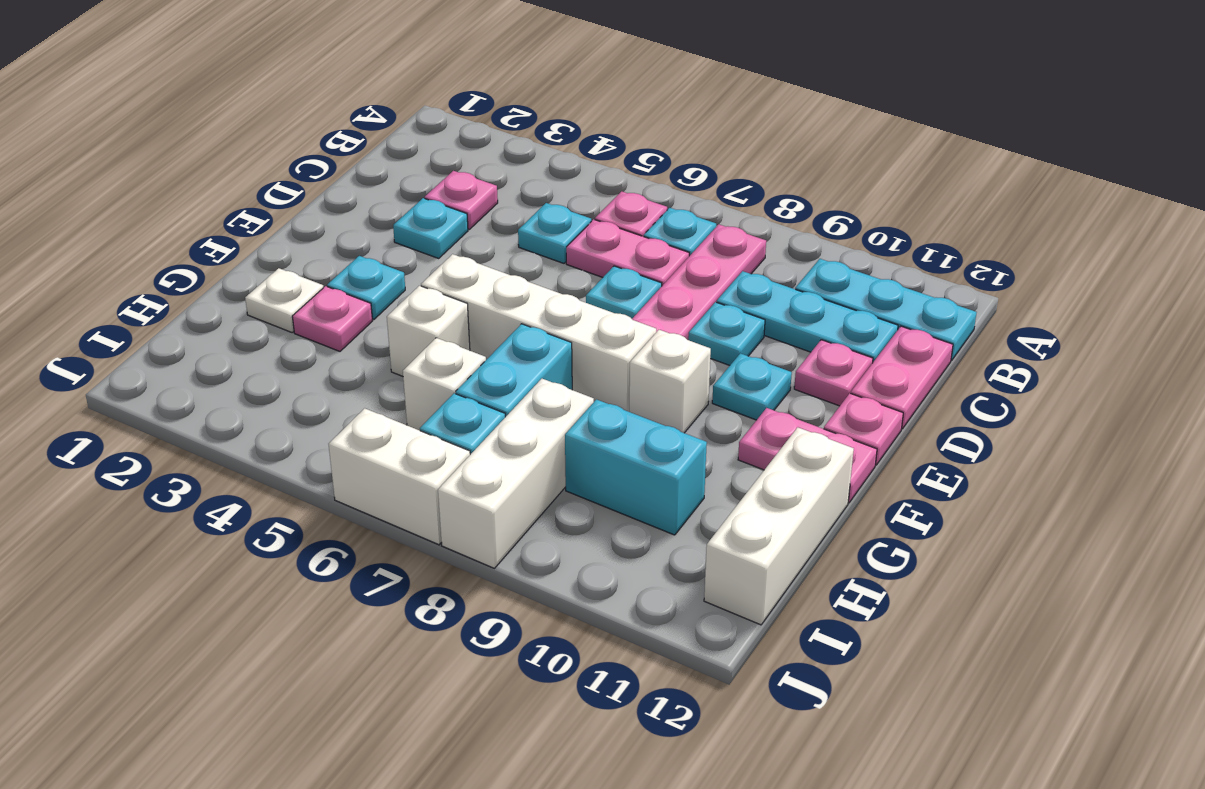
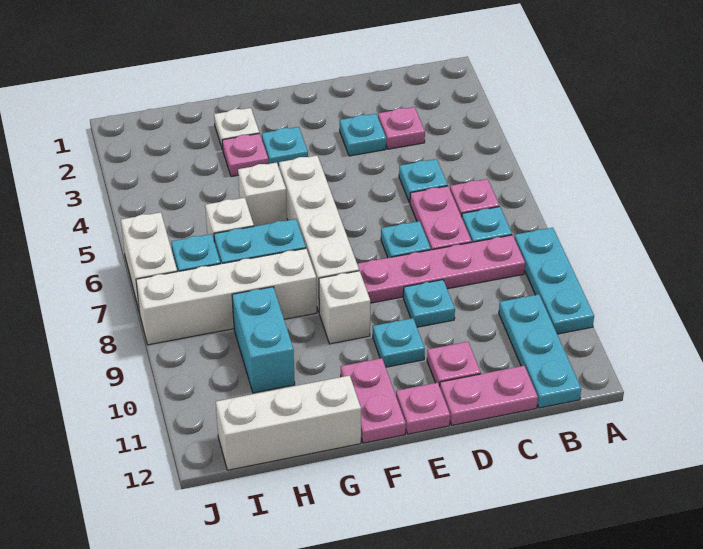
cyan 1x3 plate [717,271,898,362] -> cyan 1x3 plate moved to [514,228,594,334]
white 1x3 brick [438,379,594,568] -> white 1x4 brick [136,248,317,345]

